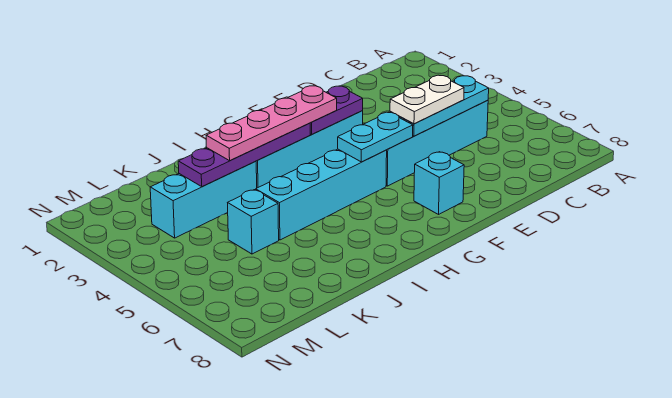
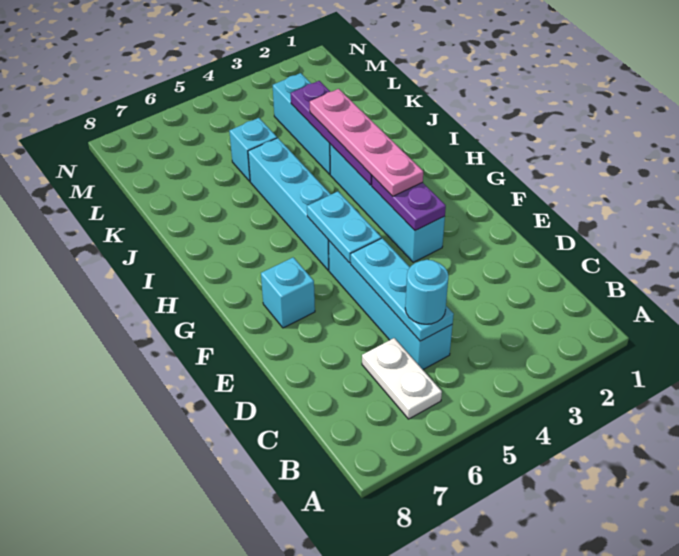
none -> cyan 1x1 round brick [405,260,448,324]
white 1x2 plate [390,75,464,124] -> white 1x2 plate moved to [362,338,442,419]

